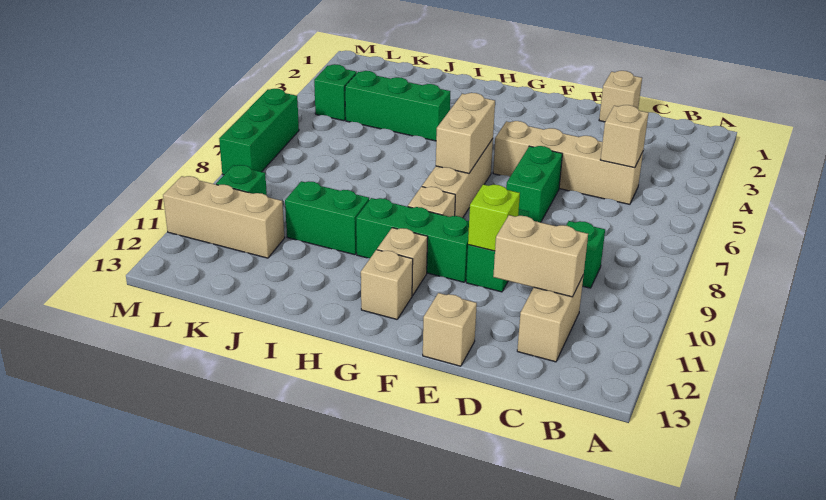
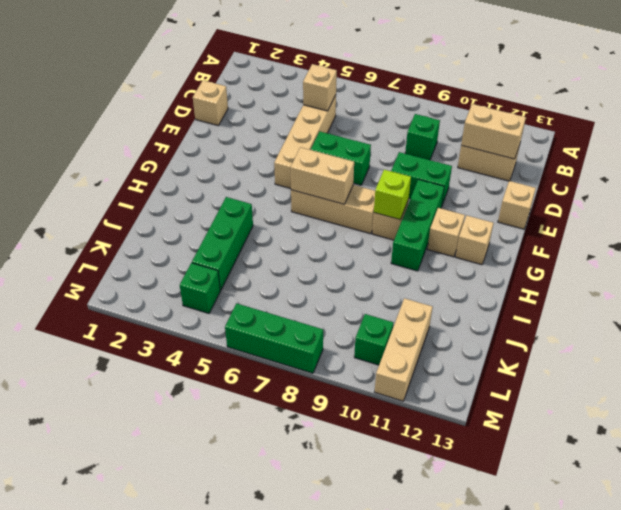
tan 1x2 brick [493,215,588,297] -> tan 1x2 brick turned to [461,104,526,159]
lime 1x1 brick [468,184,520,251] -> lime 1x1 brick moved to [374,170,411,220]
green 1x2 brick [285,181,369,255] -> none

